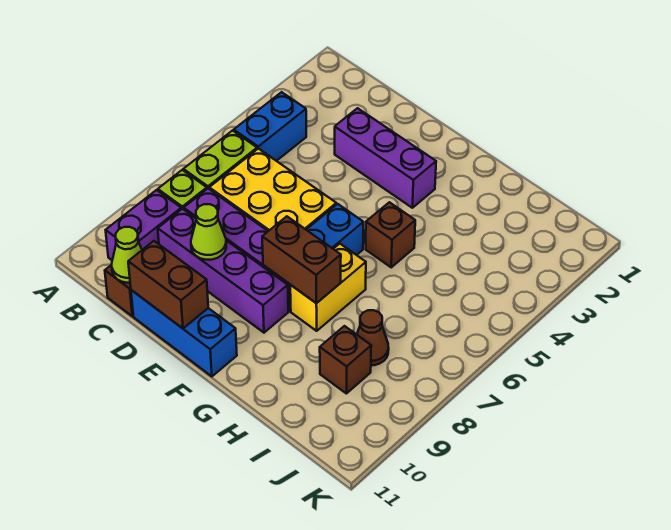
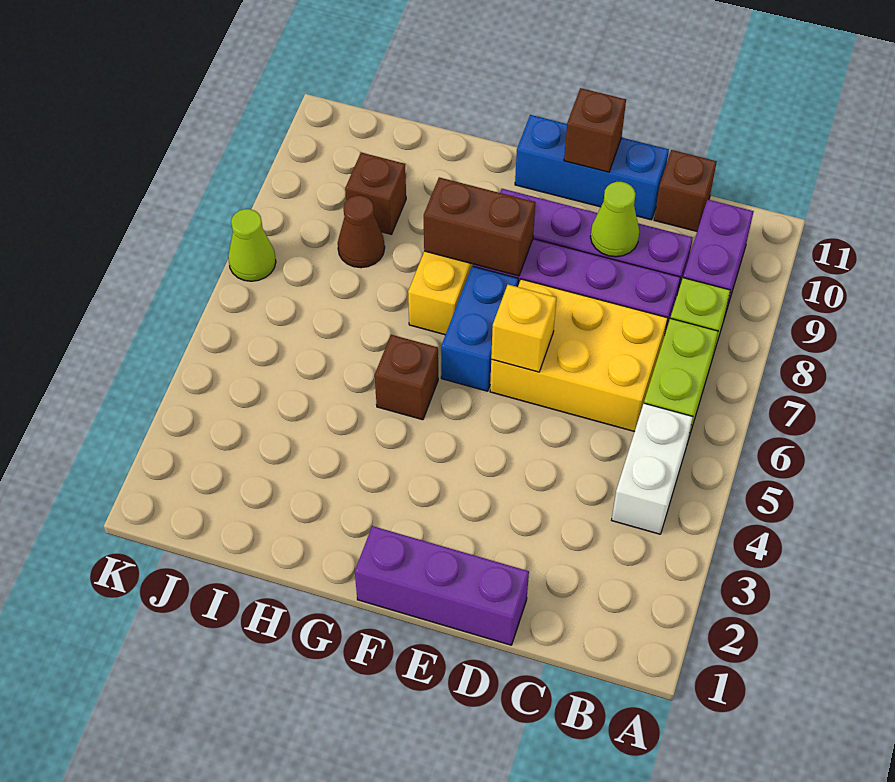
blue 1x2 brick [234,92,306,161] -> white 1x2 brick [612,403,693,534]
lime 1x1 cone [112,227,142,283] -> lime 1x1 cone moved to [228,209,276,281]
purple 1x3 brick [335,108,436,208] -> purple 1x3 brick moved to [355,526,529,645]
brown 1x2 brick [128,241,208,328] -> brown 1x1 brick [564,88,626,172]
none -> yellow 1x1 brick [491,285,556,372]

